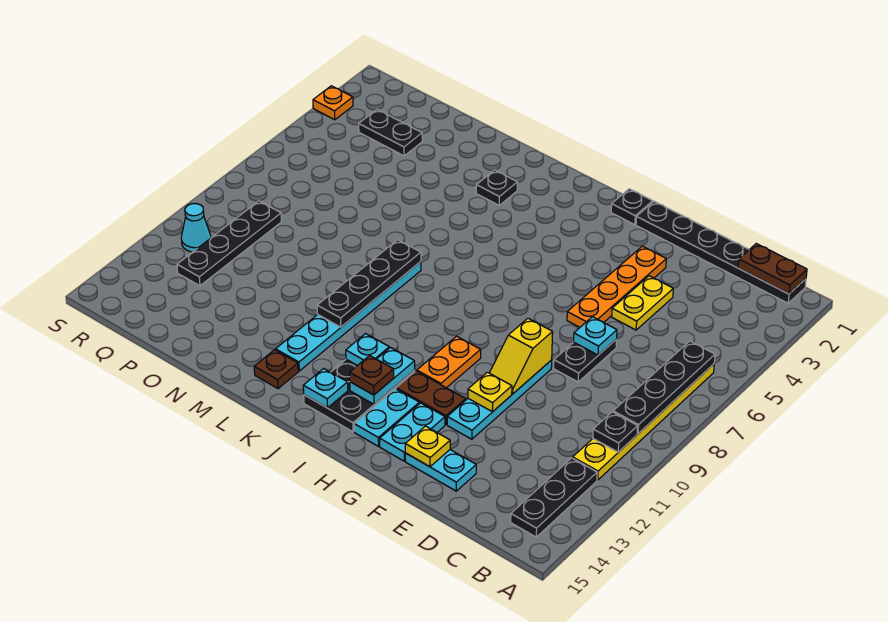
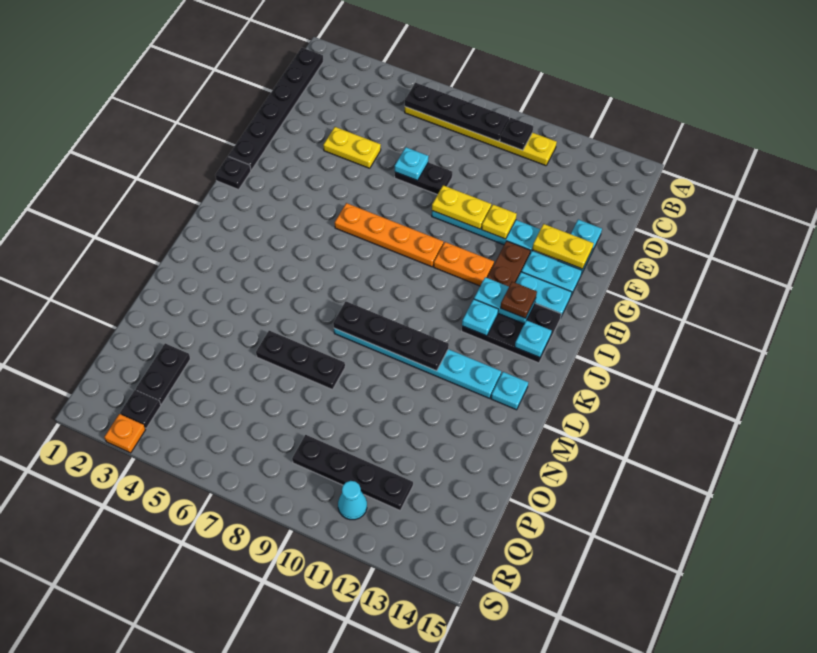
brown 1x2 plate [738,244,807,294] -> none
black 1x3 plate [511,458,597,537] -> black 1x3 plate moved to [256,331,345,390]
orange 1x4 plate [567,246,666,327] -> orange 1x4 plate moved to [335,203,444,267]
yellow 1x2 slope [490,318,553,394] -> yellow 1x2 plate [432,185,491,229]
yellow 1x1 plate [405,426,450,467] -> yellow 1x2 plate [533,224,594,269]
black 1x1 plate [476,170,517,205] -> black 1x1 plate moved to [120,390,161,428]
brown 1x1 plate [254,350,298,389] -> cyan 1x1 plate [491,372,528,410]

